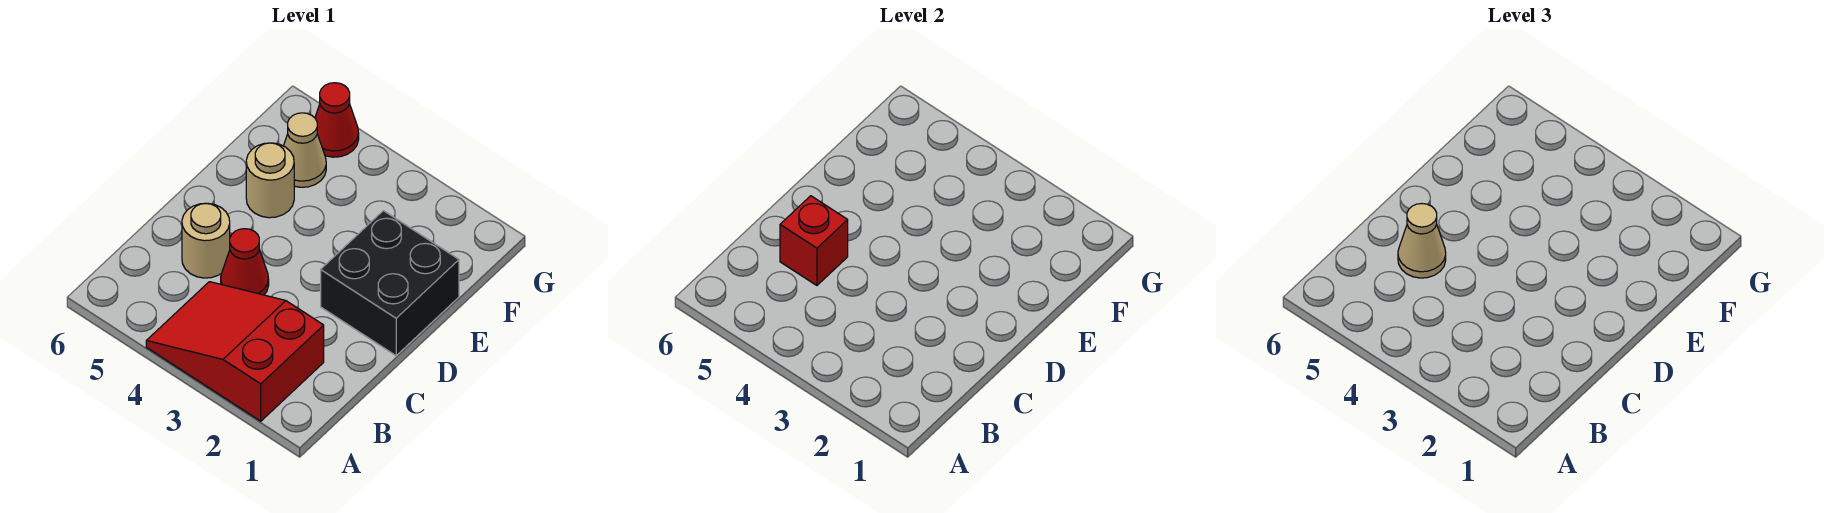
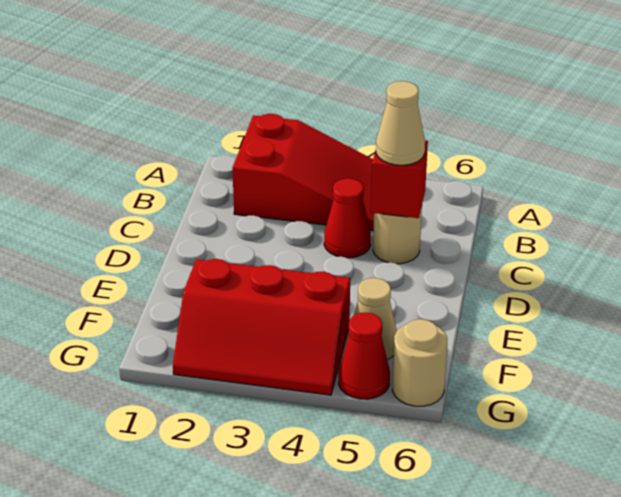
black 2x2 brick [321,211,459,356] -> none
tan 1x1 round brick [246,143,294,218] -> tan 1x1 round brick moved to [392,319,447,406]
none -> red 2x3 slope [173,259,350,395]

